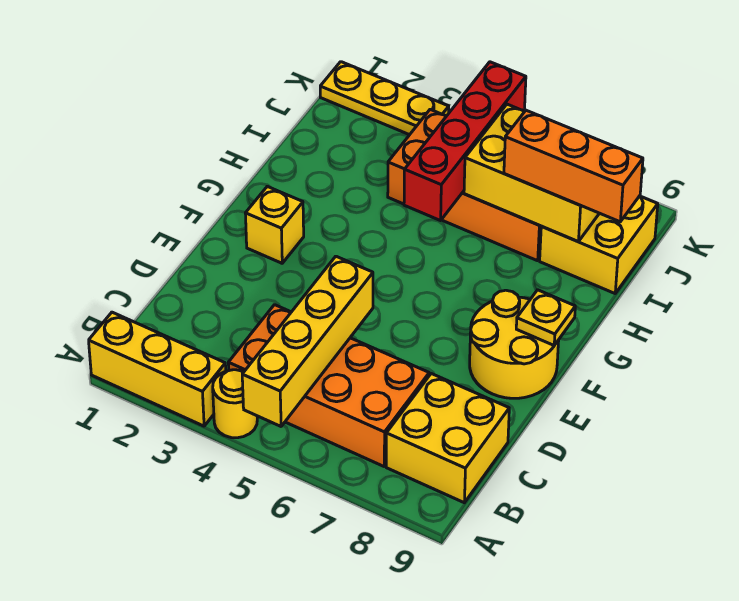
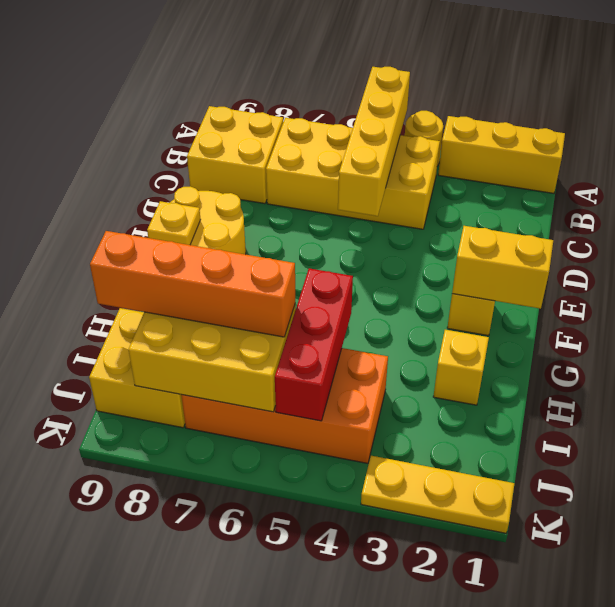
orange 2x4 brick [228,305,429,466] -> yellow 2x4 brick [266,118,440,229]
none -> yellow 1x2 brick [452,226,553,309]
none -> yellow 1x1 brick [433,330,489,405]
red 1x4 brick [404,62,526,221] -> red 1x3 brick [275,268,353,421]
orange 1x3 brick [504,110,643,222] -> orange 1x4 brick [90,231,295,337]

